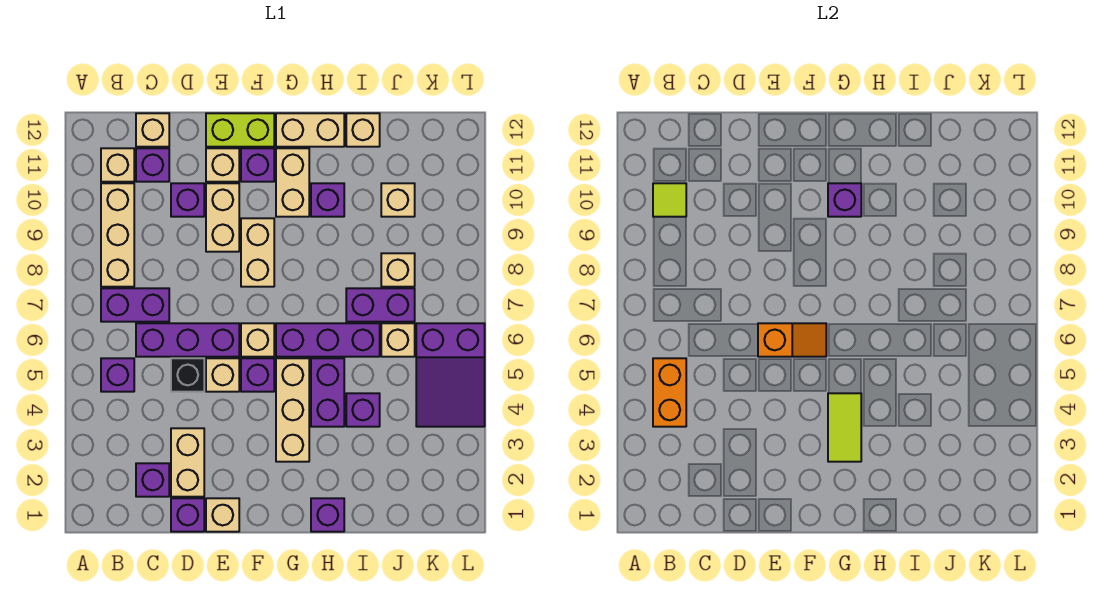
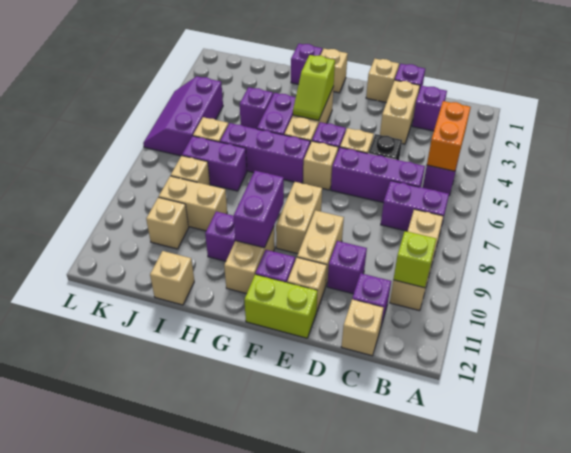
lime 1x1 tile [653,183,686,217] -> lime 1x1 brick [393,231,436,288]
tan 1x1 brick [101,148,134,182] -> tan 1x1 brick moved to [320,49,348,93]
orange 1x2 slope [758,323,826,357] -> none
lime 1x2 tile [828,393,861,462] -> lime 1x2 slope [293,55,335,121]
purple 1x1 brick [828,183,861,217] -> purple 1x2 brick [234,171,284,248]
tan 1x2 brick [276,113,344,147] -> tan 1x2 brick moved to [159,176,227,231]
purple 2x3 slope [416,323,485,427] -> purple 2x3 slope turned to [143,76,223,156]

